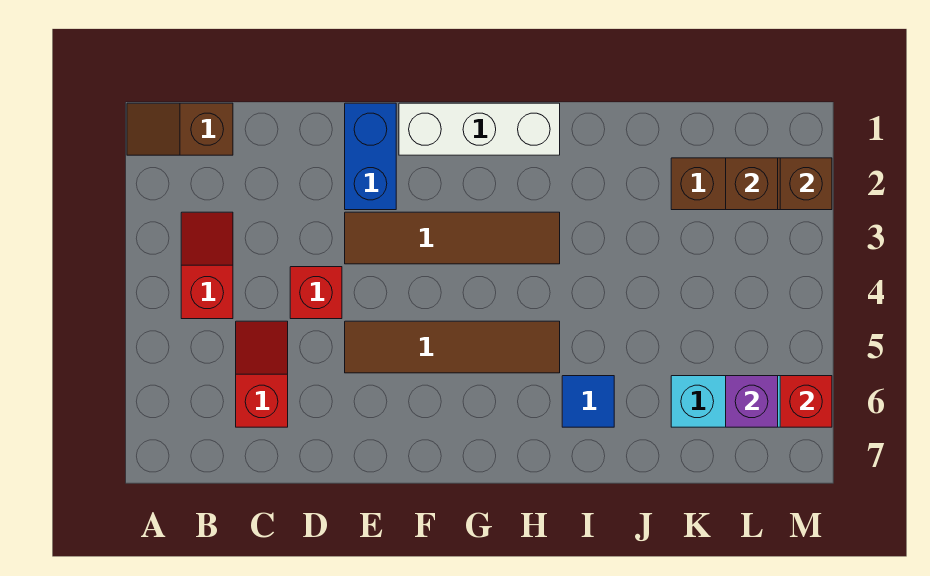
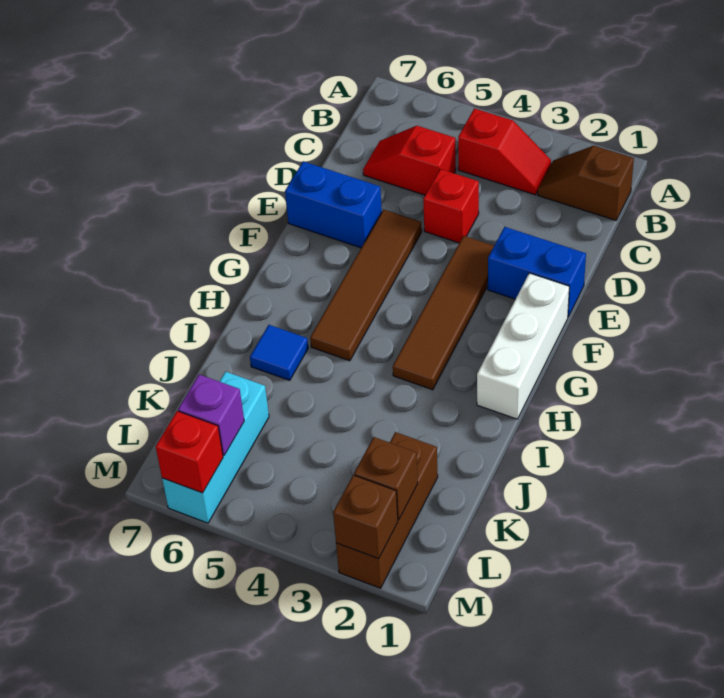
brown 1x2 slope [127,103,233,155] -> brown 1x2 slope turned to [538,146,634,220]
red 1x2 slope [236,321,288,427] -> red 1x2 slope turned to [363,126,456,195]
none -> blue 1x2 brick [285,161,382,248]

